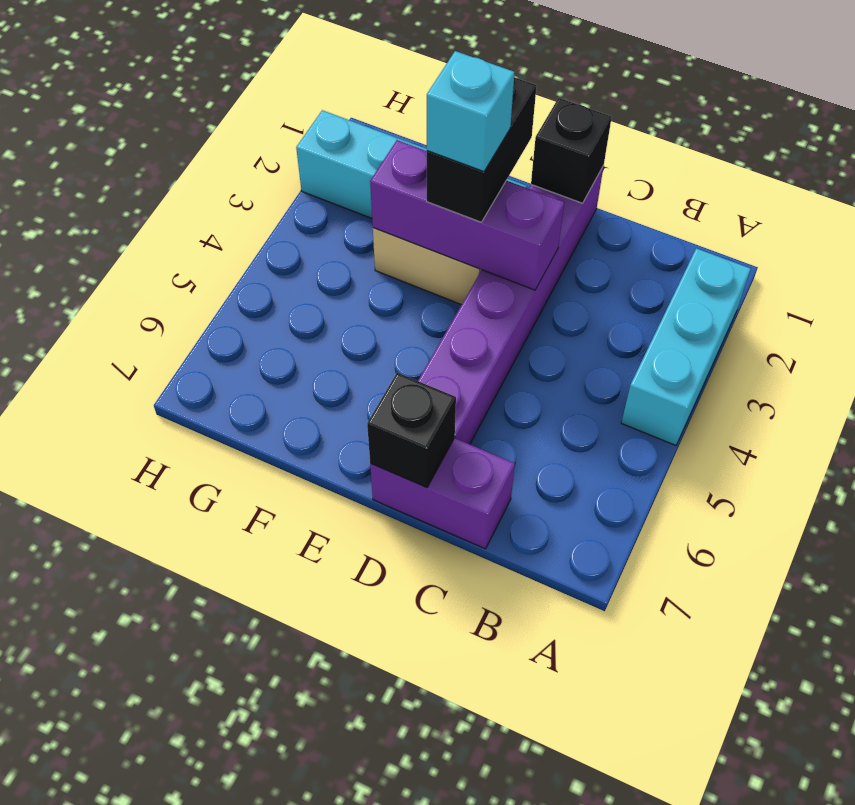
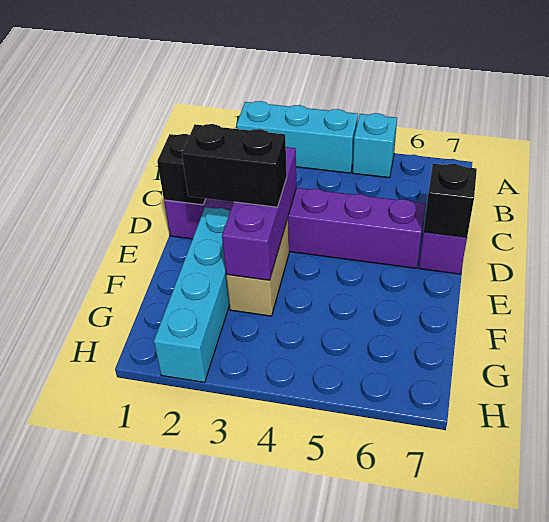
cyan 1x1 brick [427,51,515,171] -> cyan 1x1 brick moved to [353,113,397,178]

